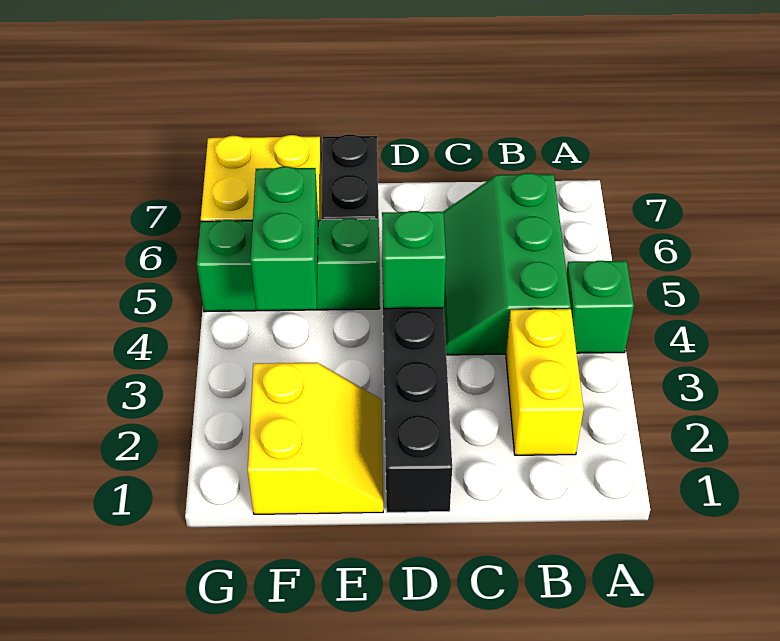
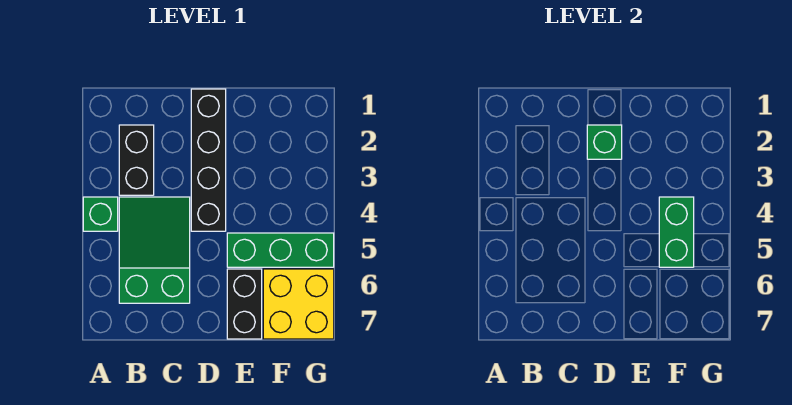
yellow 1x2 brick [506,309,584,455] -> black 1x2 brick [119,125,154,195]
green 2x3 slope [443,173,571,355] -> green 2x3 slope turned to [119,197,190,303]
green 1x1 brick [382,211,446,309] -> green 1x1 brick moved to [587,125,622,159]
yellow 2x2 slope [248,363,383,514] -> none

